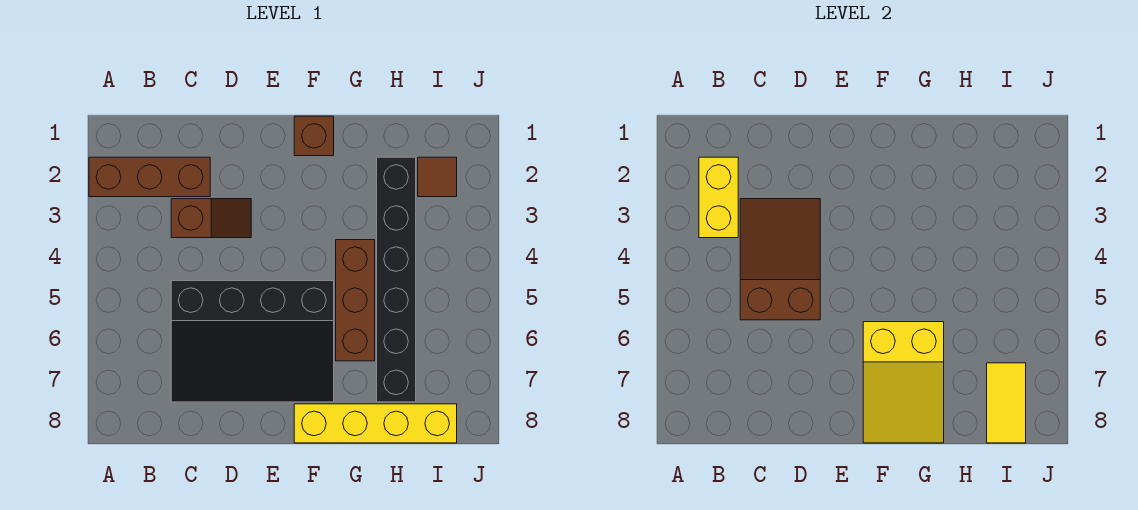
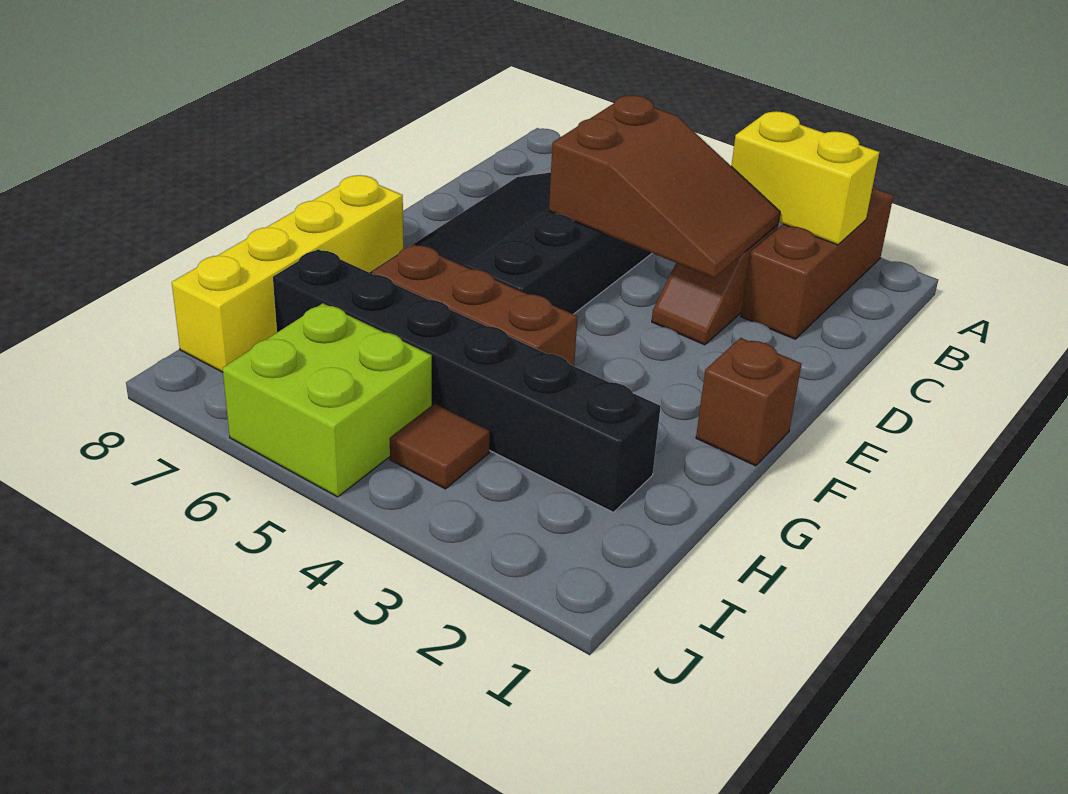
yellow 2x3 slope [863,322,944,443] -> none
brown 1x1 tile [418,157,457,197] -> brown 1x1 tile moved to [390,404,490,489]
none -> lime 2x2 brick [223,303,432,497]
yellow 1x2 tile [987,363,1026,443] -> none

